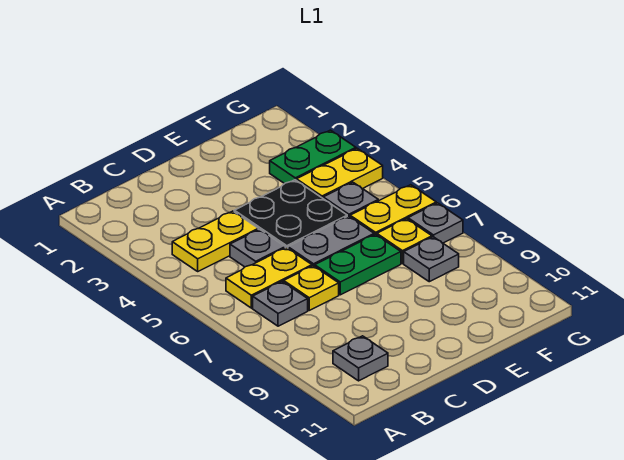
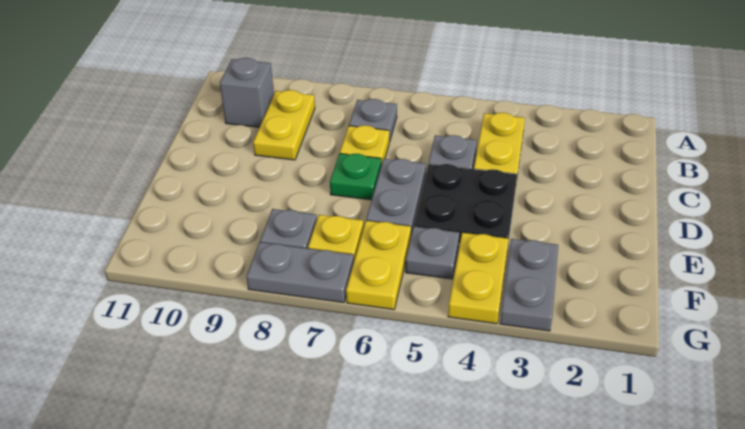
yellow 1x2 plate [226,247,312,308] -> yellow 1x2 plate moved to [253,90,315,160]
grey 1x1 plate [333,336,388,381] -> grey 1x1 brick [220,58,274,127]
green 1x2 plate [315,234,401,295] -> green 1x1 plate [330,154,381,200]
green 1x2 plate [270,130,356,184] -> grey 1x2 plate [500,239,558,331]
grey 1x1 plate [408,203,463,243] -> grey 1x2 plate [246,242,354,303]

